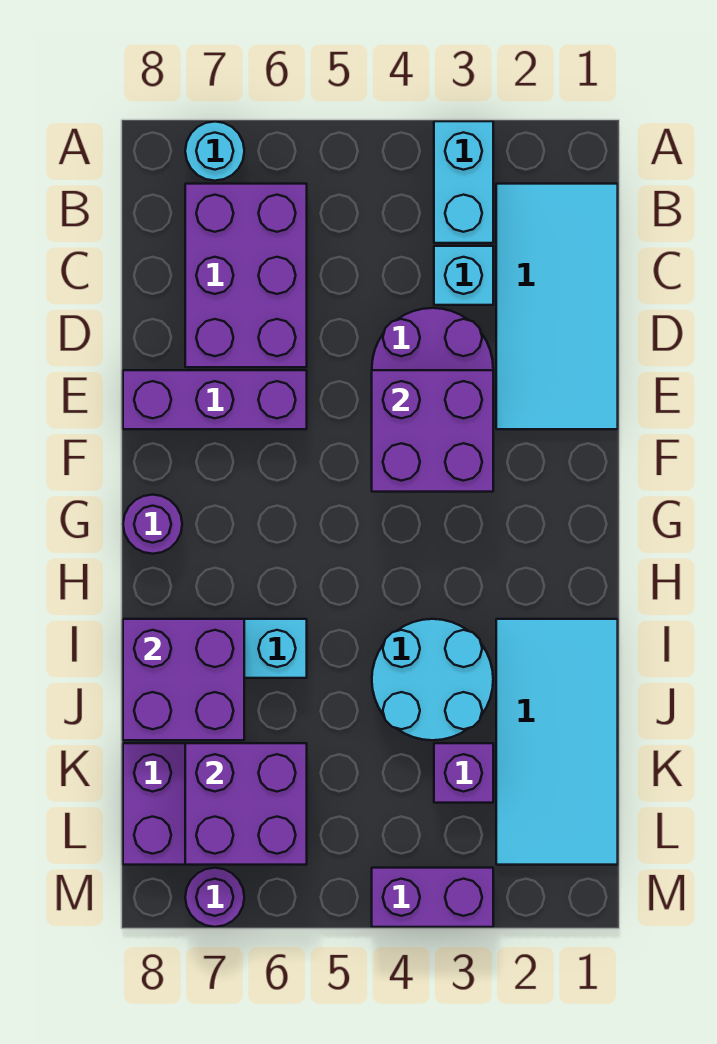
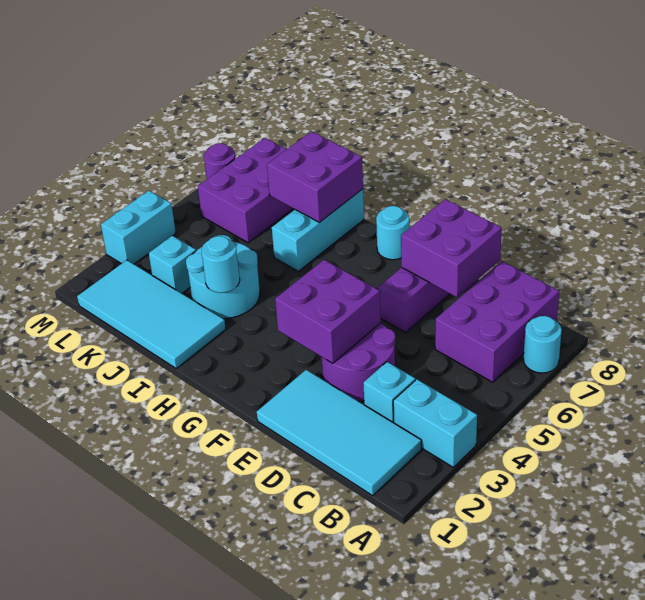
purple 2x3 brick [185,184,307,367] -> purple 2x3 brick turned to [435,261,559,382]
purple 1x1 round brick [123,495,182,554] -> cyan 1x1 round brick [376,206,409,260]
none -> cyan 1x1 round brick [202,236,240,293]
purple 1x1 brick [434,743,493,803] -> cyan 1x1 brick [149,236,196,293]
purple 2x2 brick [185,743,307,865] -> purple 2x2 brick moved to [401,199,502,297]
purple 1x2 brick [372,868,493,927] -> cyan 1x2 brick [101,191,176,264]

